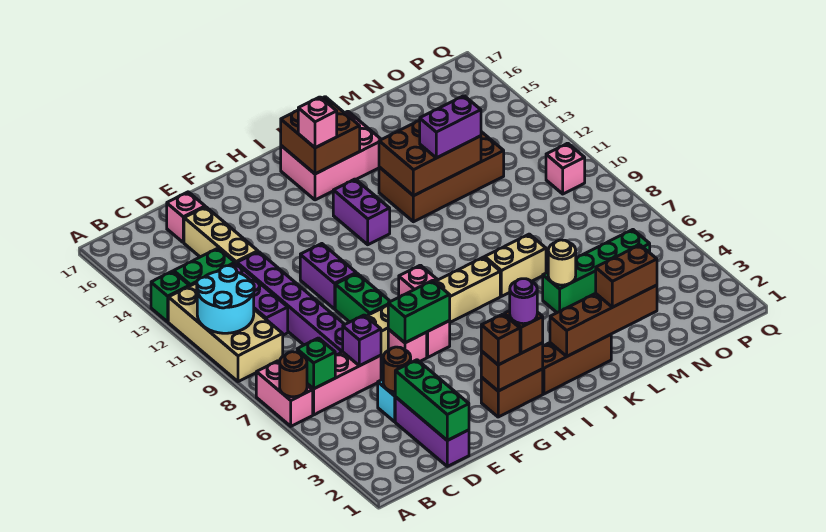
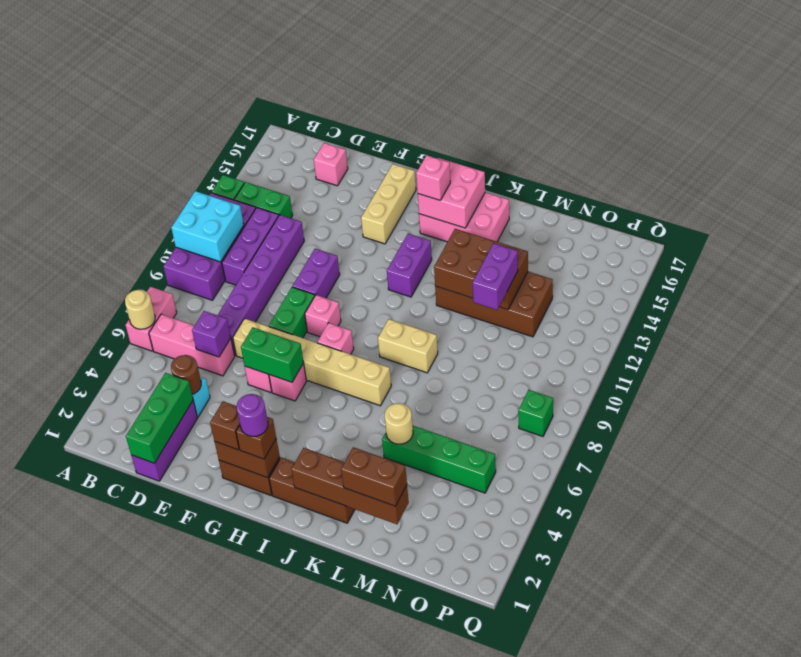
brown 1x1 round brick [280,352,307,397] -> tan 1x1 round brick [125,290,155,329]
tan 2x4 brick [168,283,283,382] -> purple 2x4 brick [163,193,256,300]
cyan 2x2 round brick [197,266,254,333] -> cyan 2x2 brick [171,191,244,262]
green 1x1 brick [297,338,335,389] -> green 1x1 brick moved to [519,390,553,436]
tan 1x3 brick [184,207,258,264] -> tan 1x3 brick moved to [361,164,416,244]
brown 2x2 brick [281,97,360,174] -> pink 2x2 brick [418,158,485,228]
tan 1x2 brick [485,234,546,296] -> tan 1x2 brick moved to [378,319,438,373]
purple 1x2 brick [419,96,481,158] -> purple 1x2 brick turned to [473,243,518,310]
pink 1x1 brick [546,143,585,194] -> pink 1x1 brick moved to [305,295,341,337]

